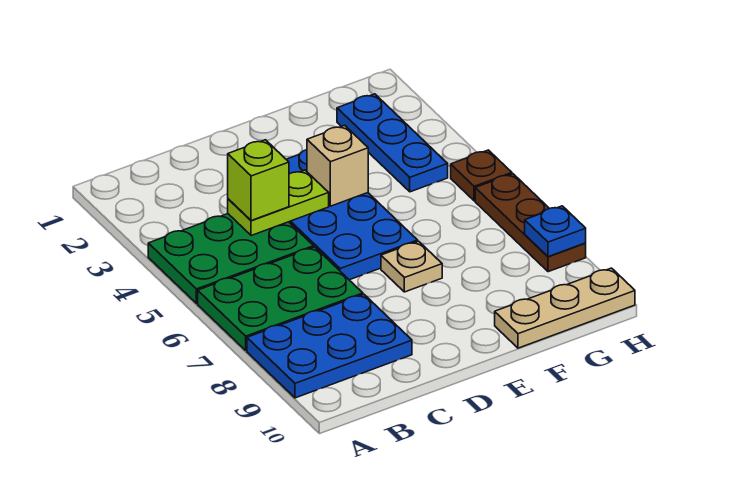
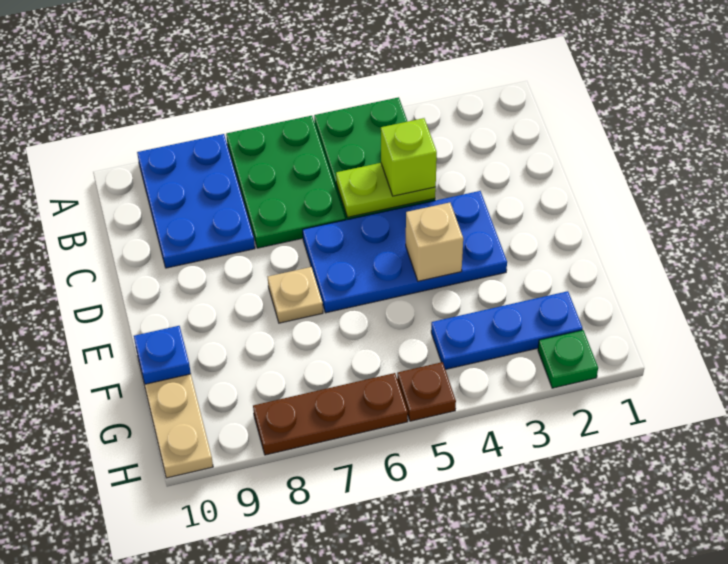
lime 1x2 plate [228,170,329,236] -> lime 1x2 plate turned to [336,163,436,217]
none -> green 1x1 plate [538,330,598,388]
blue 1x1 plate [525,206,586,257] -> blue 1x1 plate moved to [134,326,191,384]

